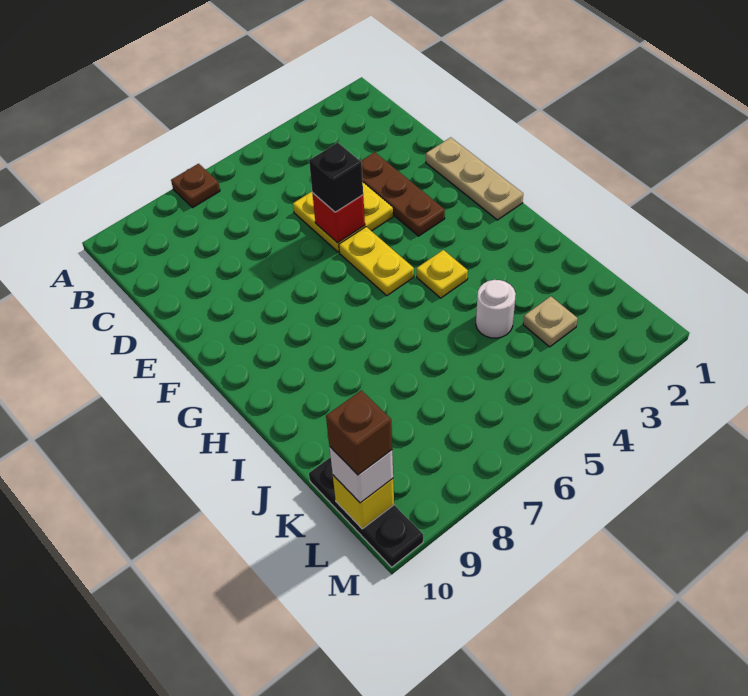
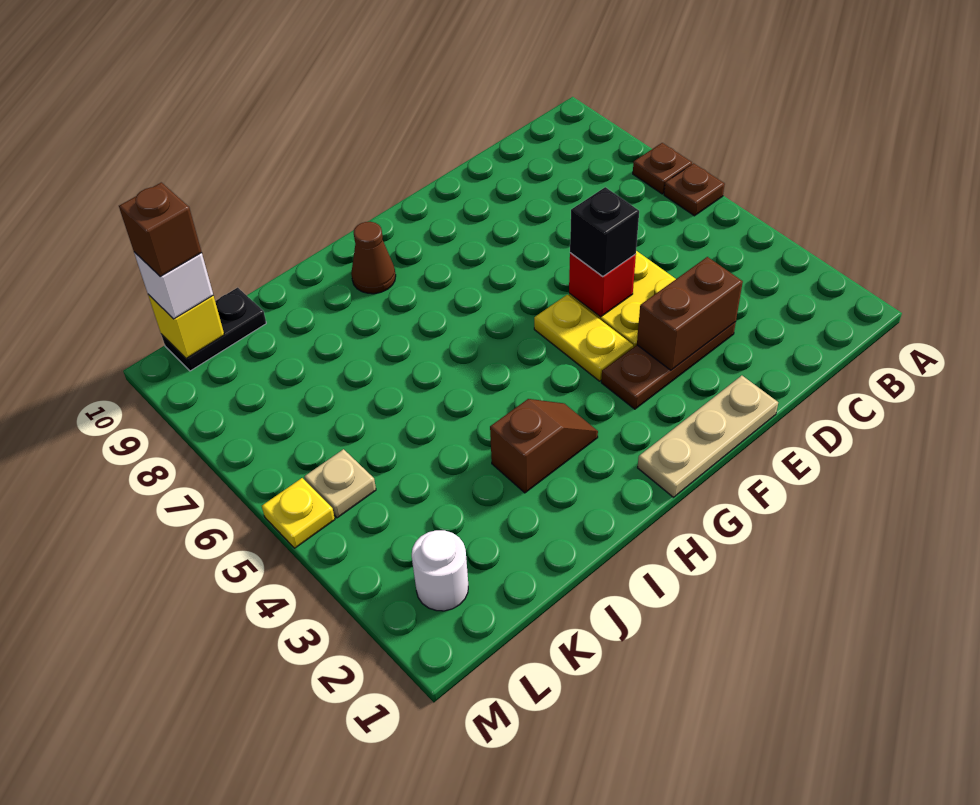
none -> brown 1x1 plate [664,163,725,216]
none -> brown 1x2 brick [637,257,743,370]
yellow 1x2 plate [339,227,414,296] -> yellow 1x2 plate turned to [534,295,633,381]
none -> brown 1x2 slope [490,399,598,493]
yellow 1x1 plate [417,250,468,298] -> yellow 1x1 plate moved to [262,478,335,548]
none -> brown 1x1 cone [351,222,396,294]
white 1x1 round brick [476,280,516,338] -> white 1x1 round brick moved to [412,530,468,611]
tan 1x1 plate [523,296,578,347] -> tan 1x1 plate moved to [304,449,376,518]
black 1x3 plate [309,457,423,567] -> black 1x2 plate [161,288,266,371]

